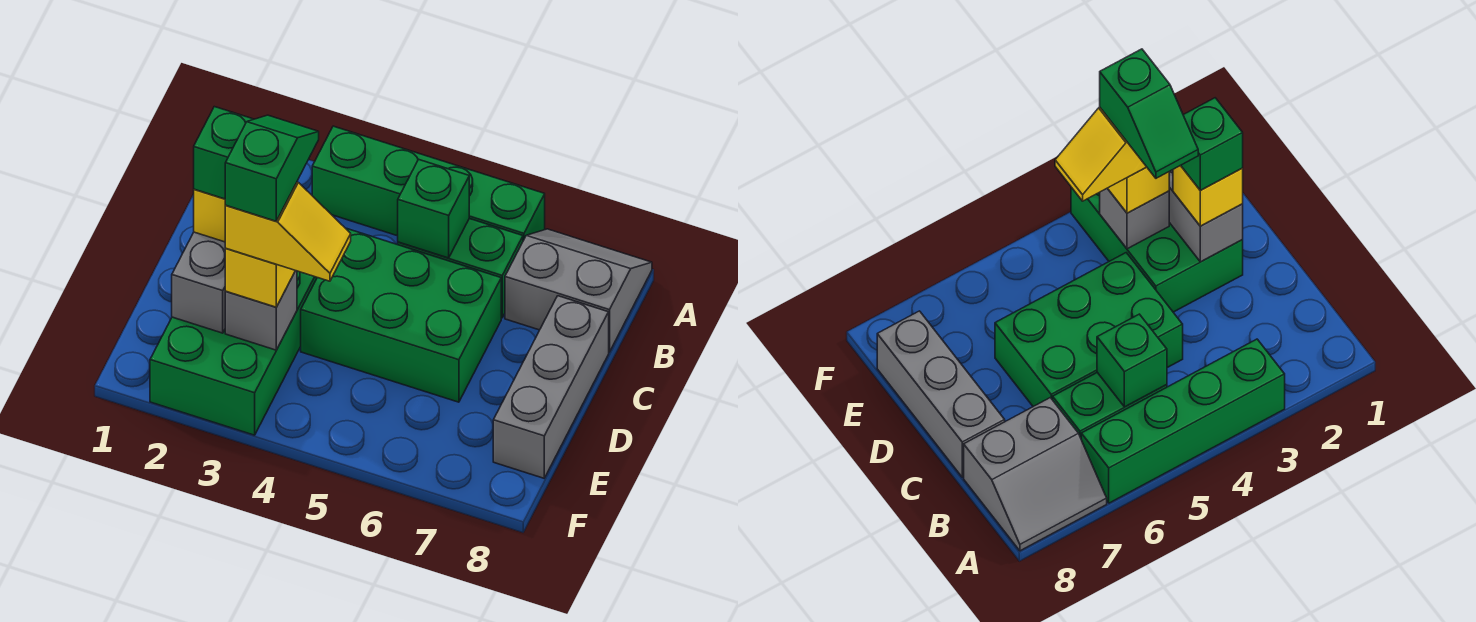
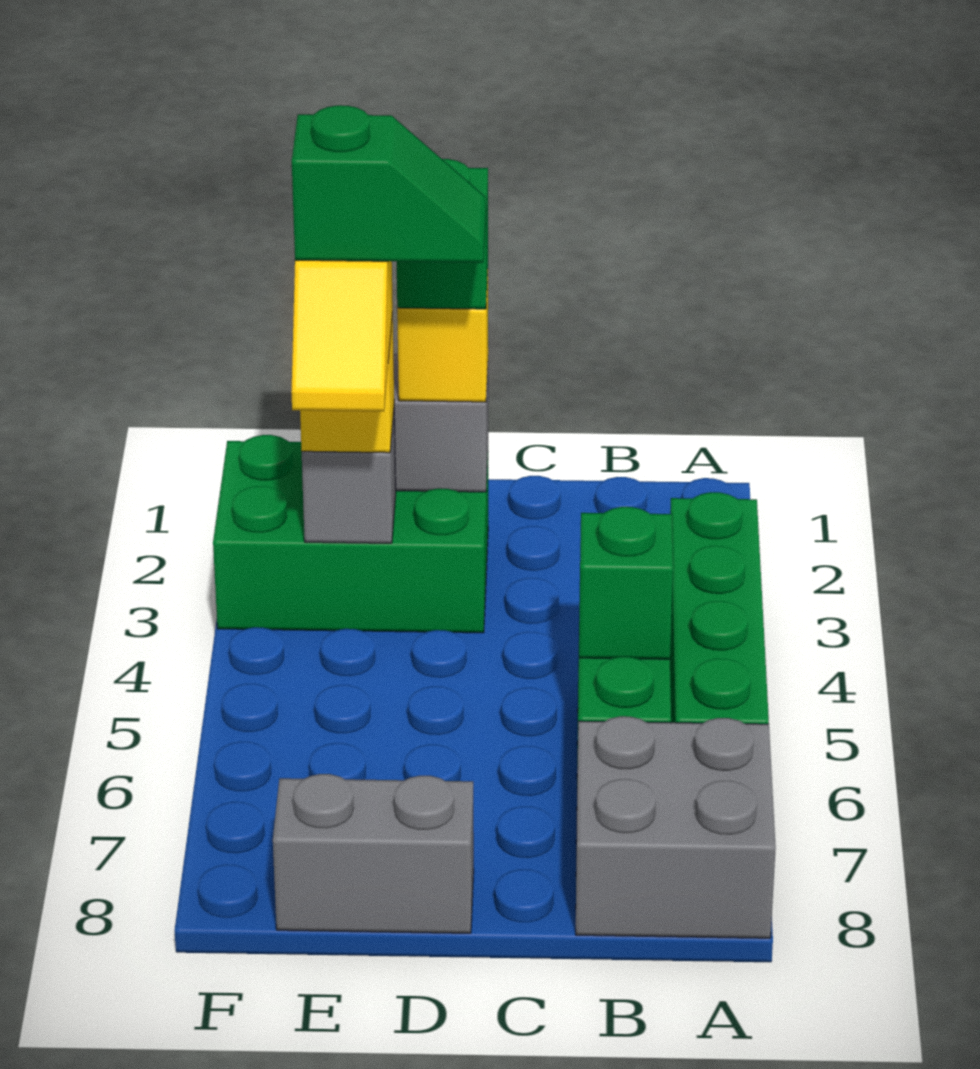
grey 2x2 slope [505,229,652,352] -> grey 2x2 brick [576,716,776,938]
green 2x3 brick [301,228,501,402] -> none
grey 1x3 brick [493,296,609,478] -> grey 1x2 brick [273,774,474,933]

